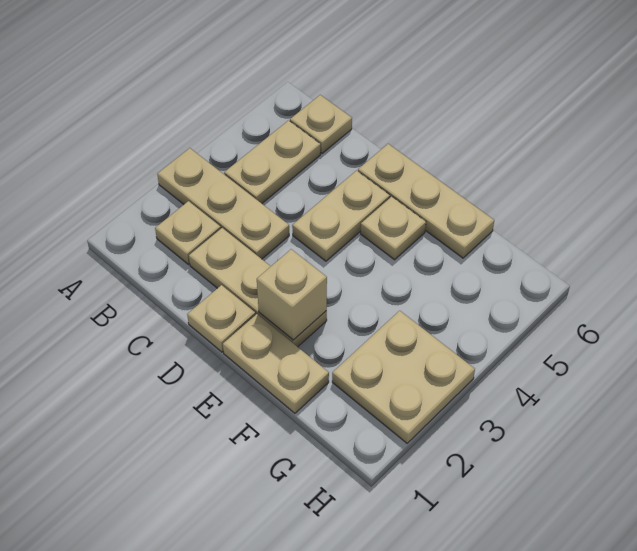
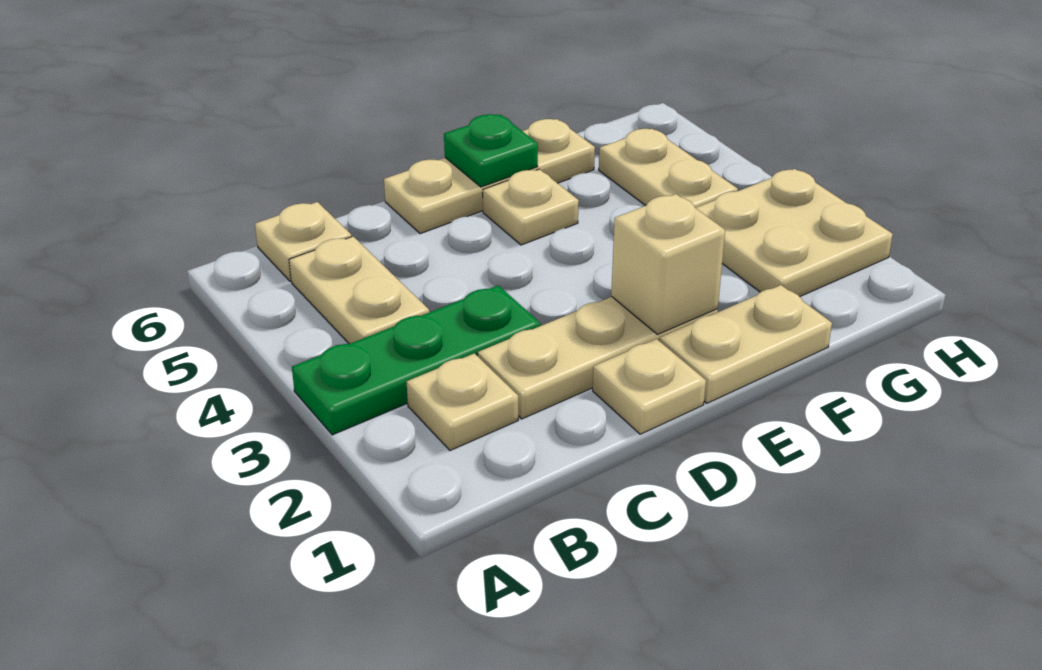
tan 1x3 plate [157,148,289,259] -> green 1x3 plate [292,285,541,435]
tan 1x2 plate [292,171,390,261] -> tan 1x2 plate moved to [599,129,738,208]
none -> green 1x1 plate [444,114,538,187]

